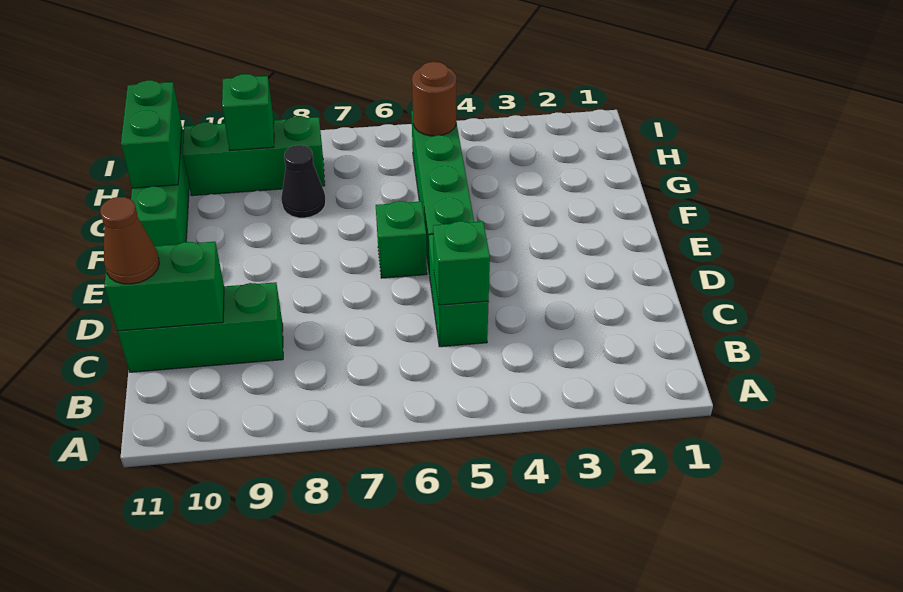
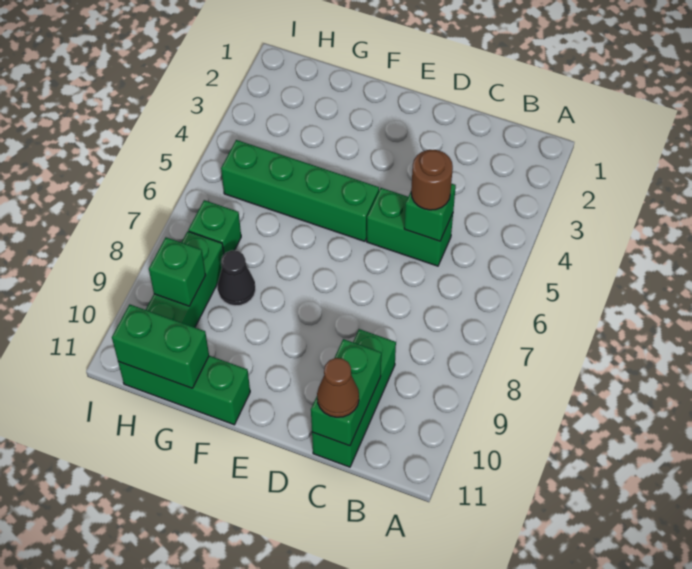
green 1x1 brick [376,201,427,278] -> green 1x1 brick moved to [188,200,241,254]
brown 1x1 round brick [412,62,456,136] -> brown 1x1 round brick moved to [411,149,453,210]

